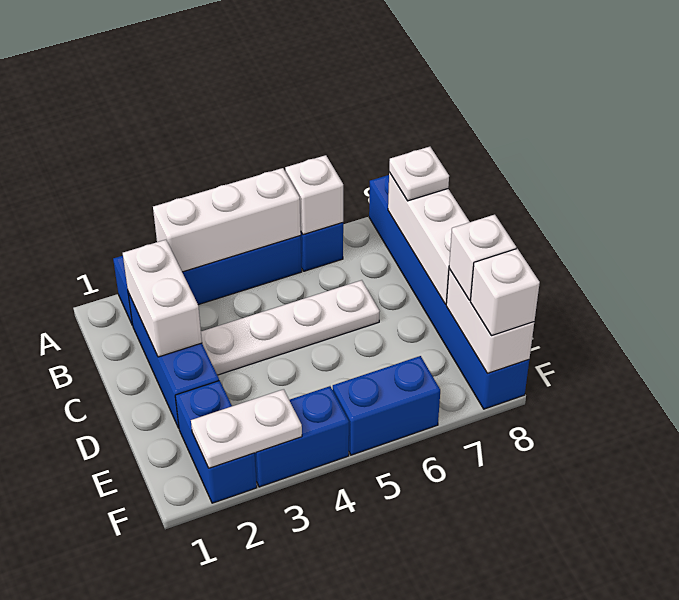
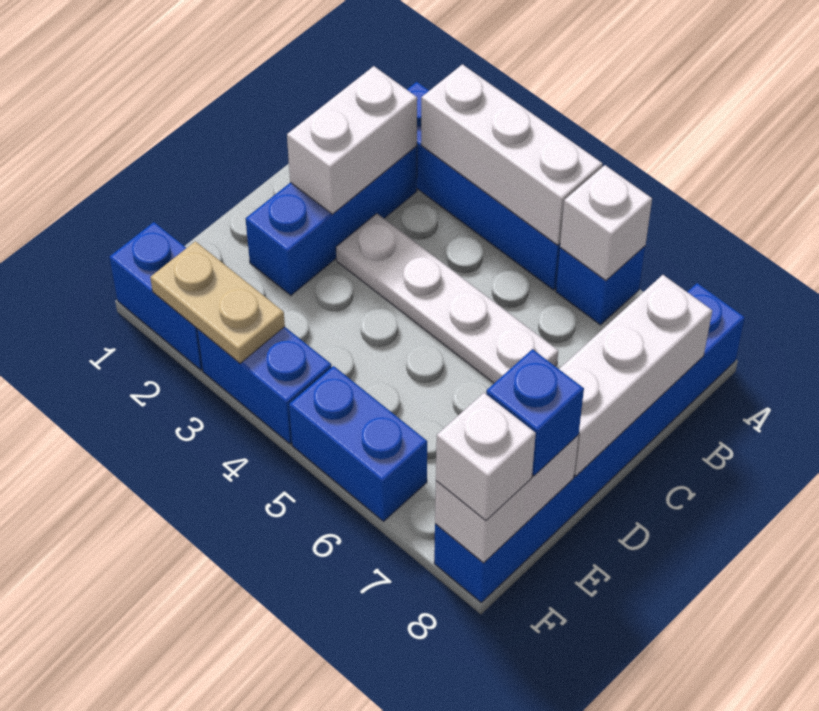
white 1x1 plate [389,147,449,201] -> none
blue 1x2 brick [175,381,257,503] -> blue 1x2 brick turned to [109,222,202,370]
white 1x1 brick [449,215,516,300] -> blue 1x1 brick [486,349,584,476]
white 1x2 plate [191,389,302,468] -> tan 1x2 plate [150,241,285,363]

